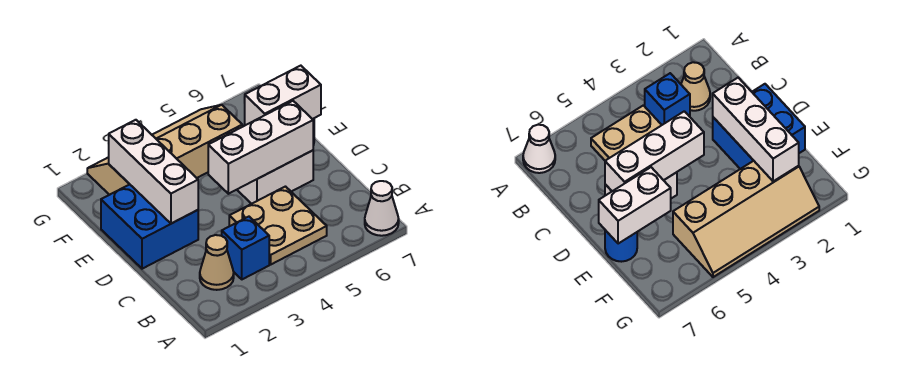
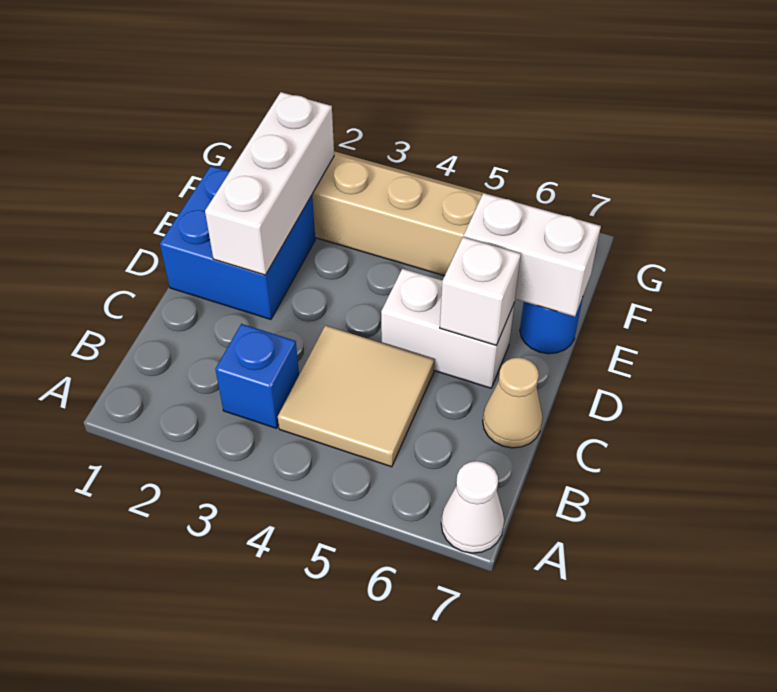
tan 1x1 cone [200,235,234,290] -> tan 1x1 cone moved to [483,358,543,448]
tan 2x2 plate [229,187,327,264] -> tan 2x2 tile [278,326,434,467]
white 1x3 brick [208,101,313,194] -> white 1x1 brick [440,237,521,346]

